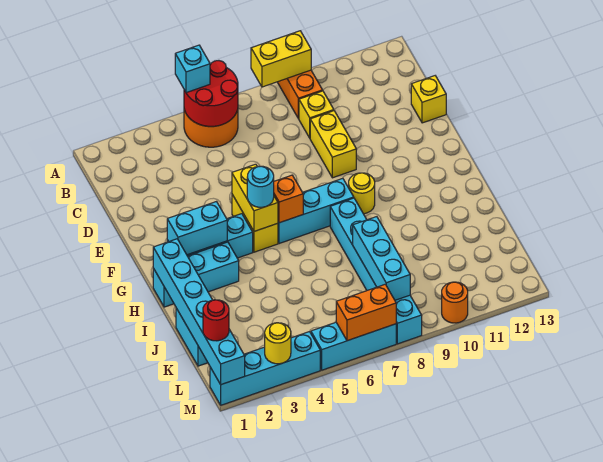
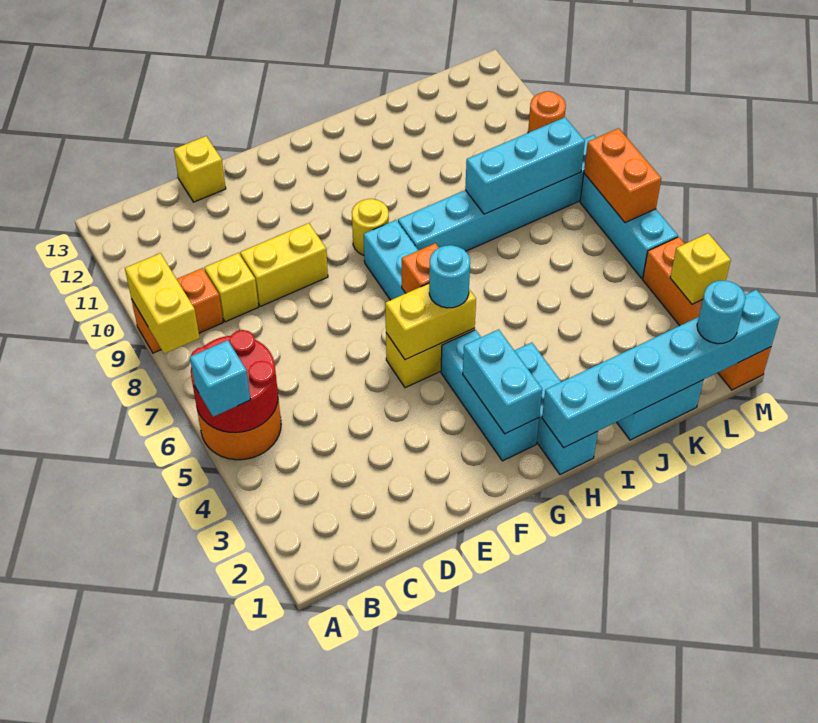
red 1x1 round brick [203,300,229,341] -> cyan 1x1 round brick [697,281,746,344]
cyan 1x4 brick [210,332,320,405] -> orange 1x4 brick [643,237,771,390]
yellow 1x1 round brick [265,323,291,364] -> yellow 1x1 brick [670,233,731,304]

